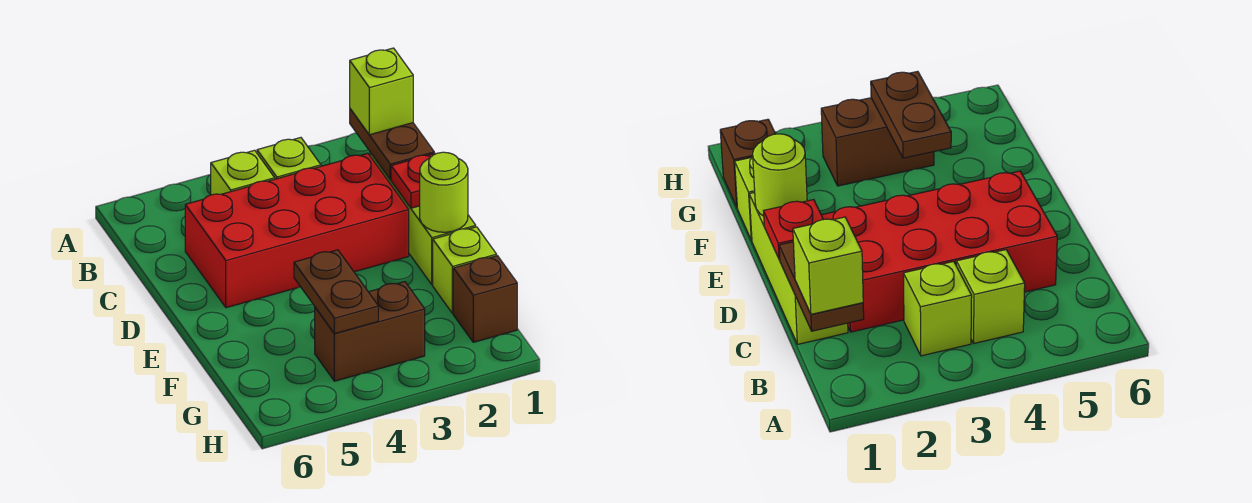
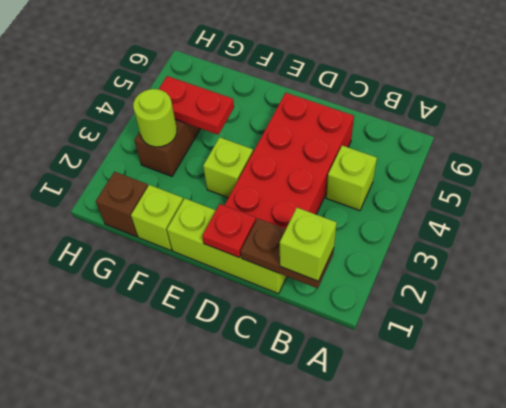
lime 1x1 brick [257,138,321,179] -> lime 1x1 brick moved to [203,137,253,198]
lime 1x1 round brick [420,152,468,232] -> lime 1x1 round brick moved to [133,89,177,147]
brown 1x2 plate [294,250,378,334] -> red 1x2 plate [158,76,234,135]

